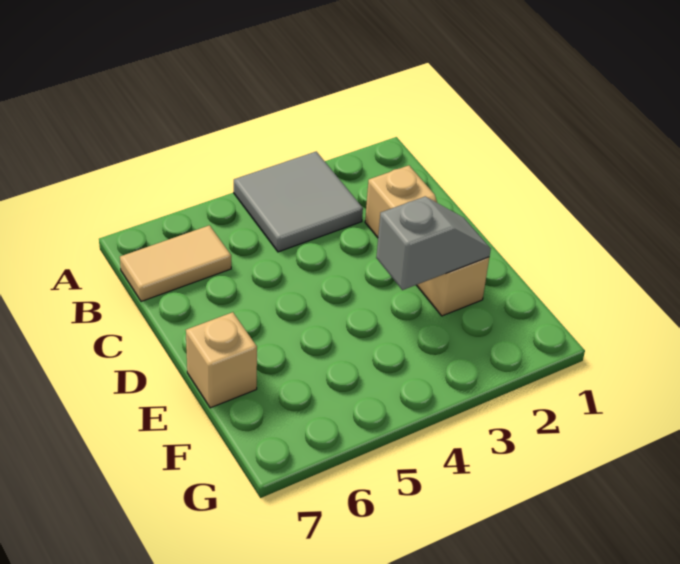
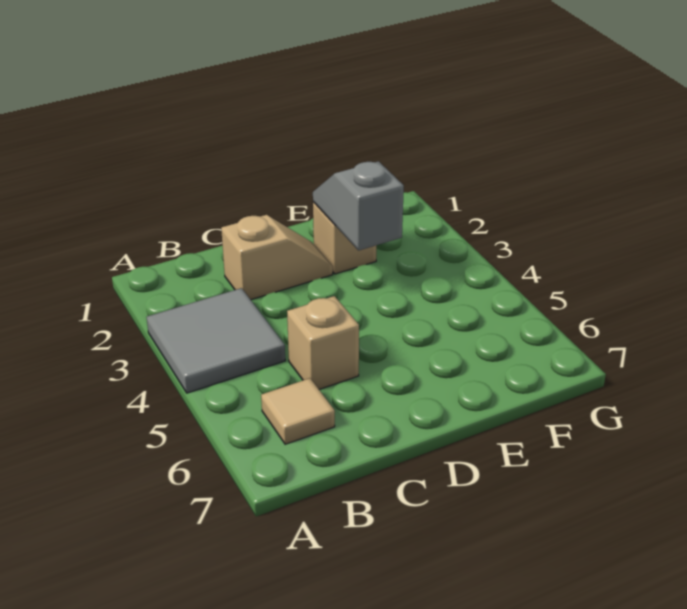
tan 1x2 tile [120,225,231,302] -> tan 1x1 tile [261,378,335,444]
tan 1x1 brick [186,312,257,408] -> tan 1x1 brick moved to [287,296,359,389]

